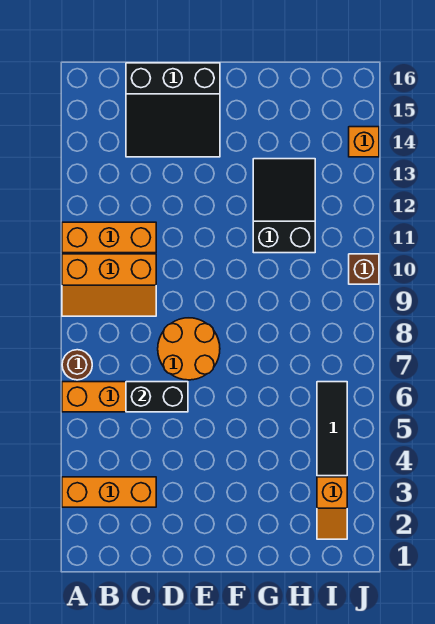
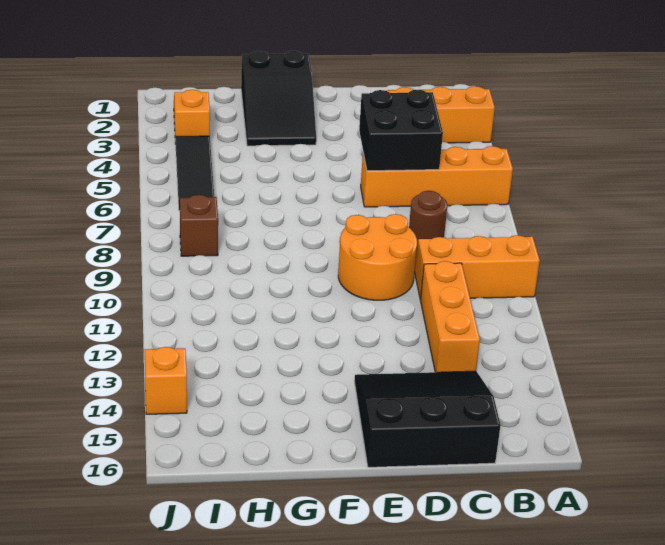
brown 1x1 round brick [62,350,92,380] -> brown 1x1 round brick moved to [409,191,447,240]
orange 1x3 brick [62,222,156,253] -> orange 1x3 brick turned to [420,261,480,372]
black 1x2 brick [126,382,188,412] -> black 2x2 brick [359,90,443,171]
orange 2x2 round brick [158,318,220,380] -> orange 2x2 round brick moved to [338,214,417,300]
black 2x3 slope [253,159,315,253] -> black 2x3 slope moved to [241,51,316,146]
brown 1x1 brick [349,254,379,284] -> brown 1x1 brick moved to [180,195,218,256]

